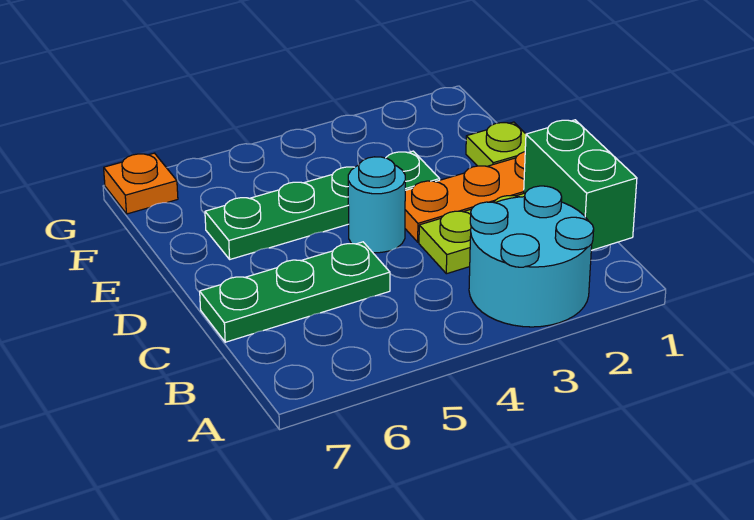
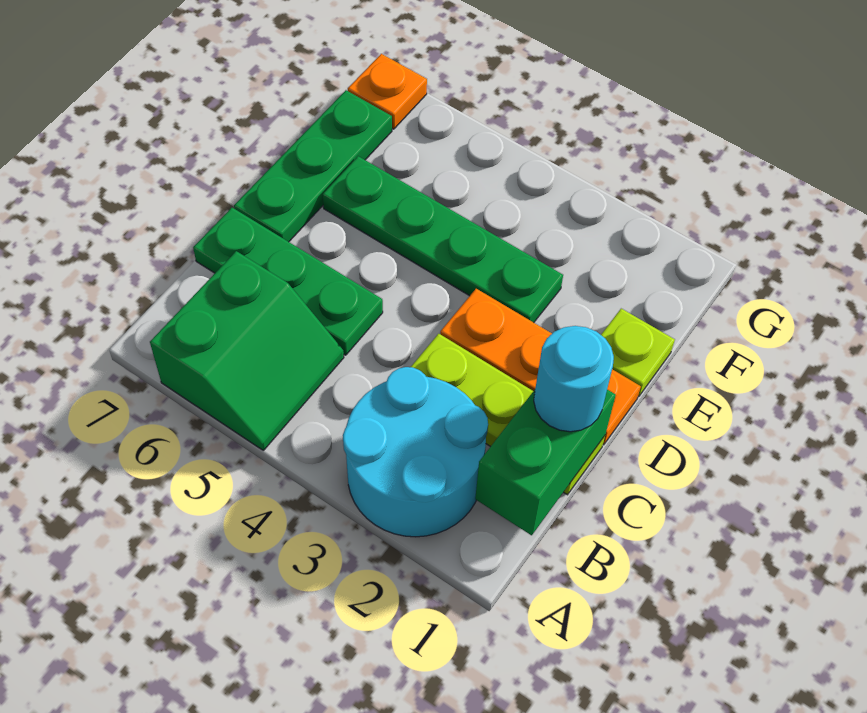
none -> green 2x2 slope [150,251,344,450]
cyan 1x1 round brick [348,157,405,253] -> cyan 1x1 round brick moved to [534,326,614,432]
none -> green 1x3 plate [234,90,392,242]

